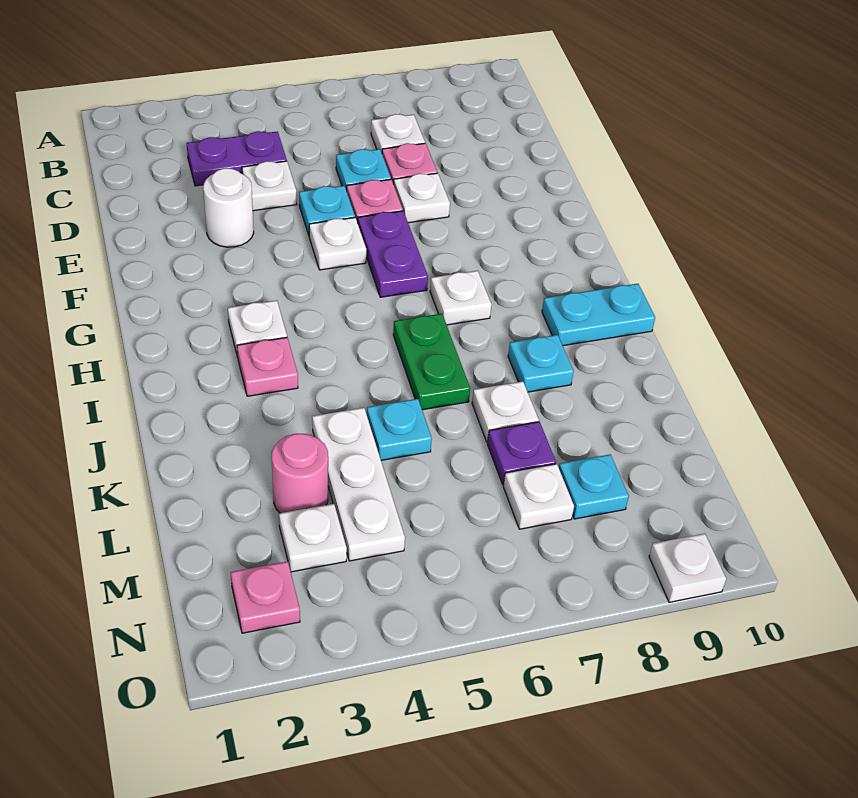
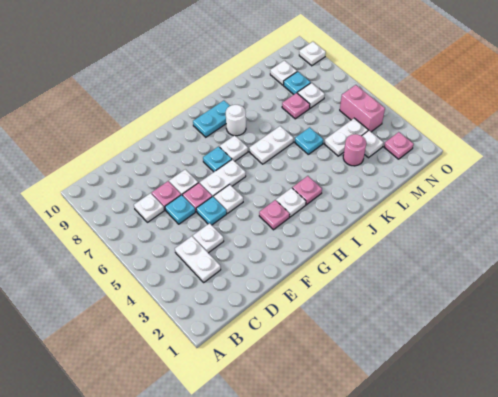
purple 1x2 plate [187,131,287,186] -> white 1x2 plate [175,236,221,282]
white 1x1 round brick [203,168,254,247] -> white 1x1 round brick moved to [226,105,246,136]
purple 1x2 plate [358,211,428,297] -> white 1x2 plate [200,159,246,197]
none -> pink 1x1 plate [259,200,290,230]
green 1x2 plate [393,314,470,410] -> white 1x2 plate [249,126,294,164]
cyan 1x2 plate [542,284,655,346] -> cyan 1x2 plate turned to [193,101,230,137]
cyan 1x1 plate [508,335,574,392] -> cyan 1x1 plate moved to [203,147,232,172]
white 1x3 plate [312,408,405,561] -> white 1x2 plate [324,118,368,156]
white 1x1 plate [472,381,539,442] -> white 1x1 plate moved to [270,60,297,85]
purple 1x1 plate [487,422,556,485] -> pink 1x1 plate [282,93,310,119]
none -> pink 1x2 brick [340,85,385,132]

